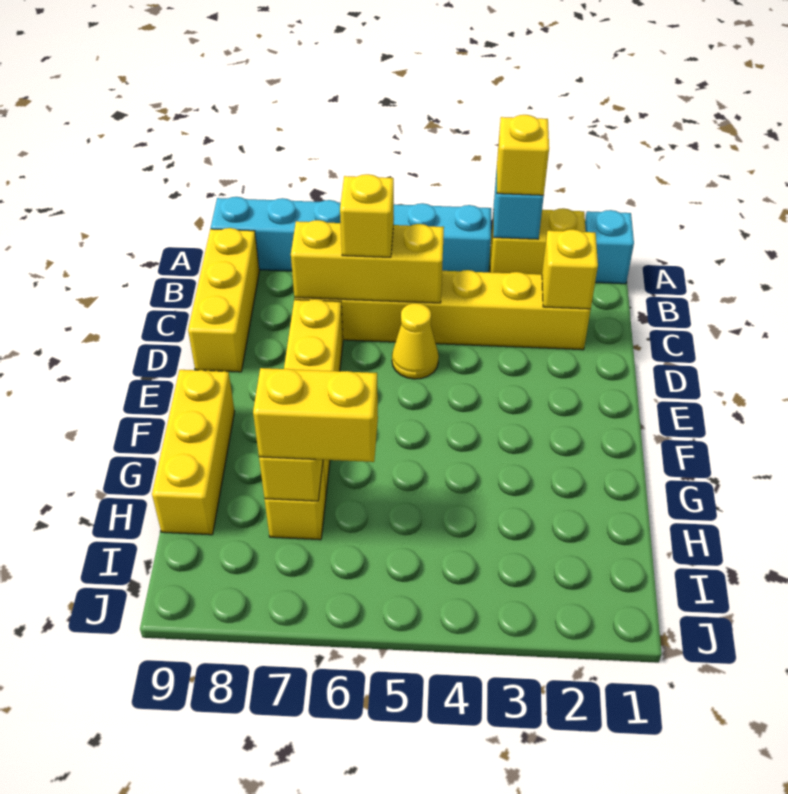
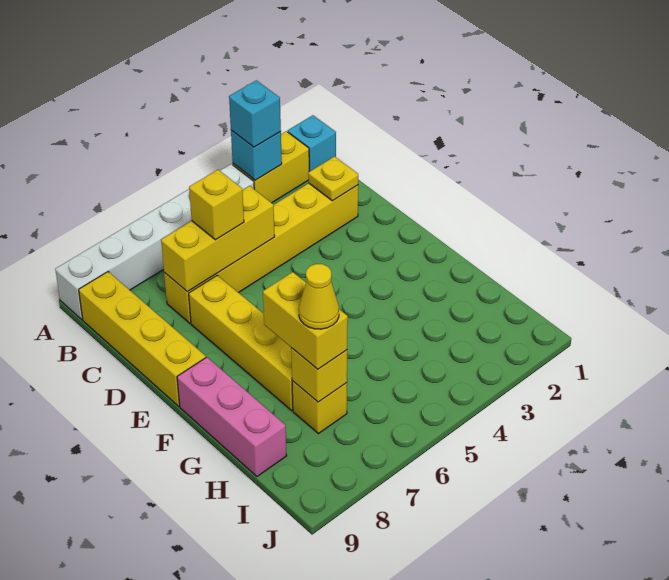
yellow 1x1 brick [497,115,549,195] -> cyan 1x1 brick [229,80,281,147]
cyan 1x6 brick [211,197,491,272] -> white 1x6 brick [55,164,254,320]
yellow 1x3 brick [188,228,259,372] -> yellow 1x4 brick [79,272,206,406]
yellow 1x1 brick [542,229,598,309] -> yellow 1x1 plate [308,156,358,201]
yellow 1x1 cone [392,303,439,379] -> yellow 1x1 cone moved to [299,264,339,329]
yellow 1x3 brick [152,370,235,535] -> pink 1x3 brick [177,357,287,476]
yellow 1x2 brick [253,368,378,462] -> yellow 1x2 brick turned to [263,272,348,369]

